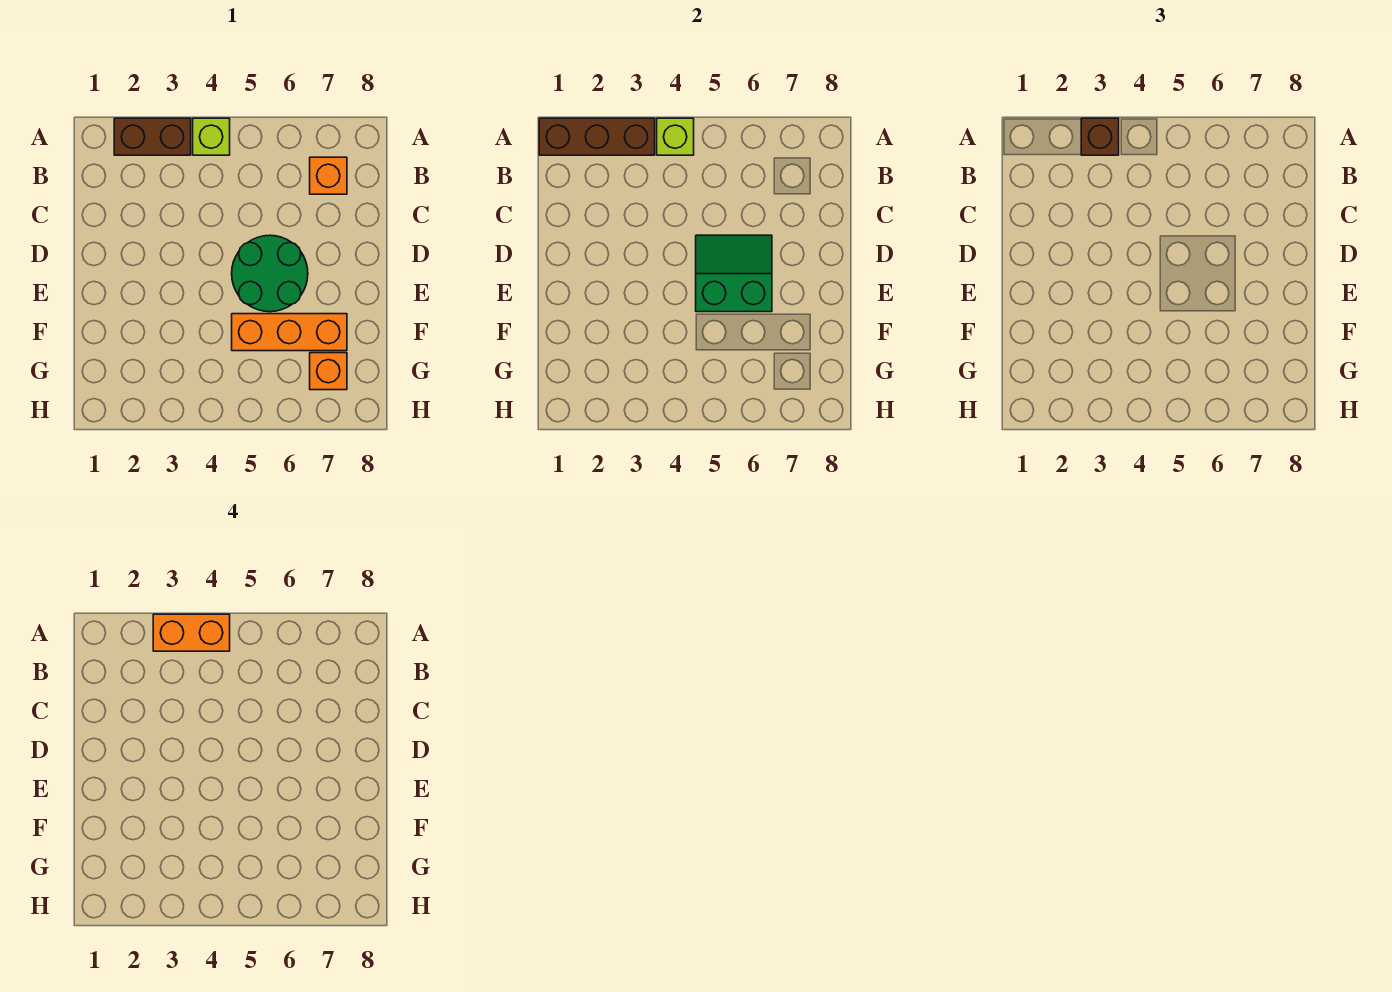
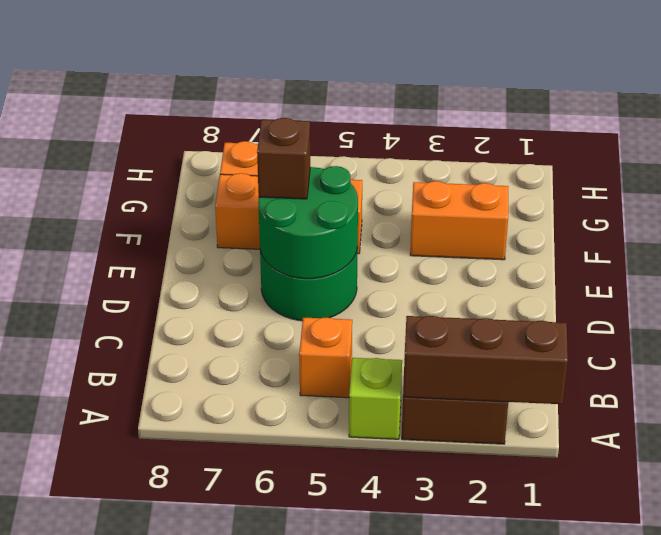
brown 1x1 brick [1081,118,1119,155] -> brown 1x1 brick moved to [257,118,310,199]
orange 1x2 brick [153,614,230,651] -> orange 1x2 brick moved to [410,181,508,260]
lime 1x1 brick [657,118,694,155] -> none
orange 1x1 brick [310,157,347,194] -> orange 1x1 brick moved to [299,317,352,398]
green 2x2 slope [696,235,772,312] -> green 2x2 round brick [258,166,358,279]

